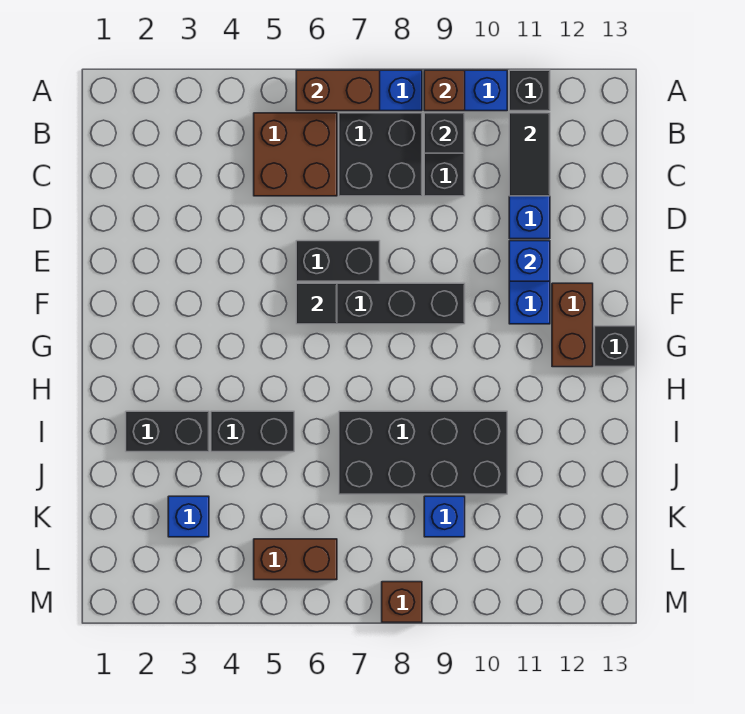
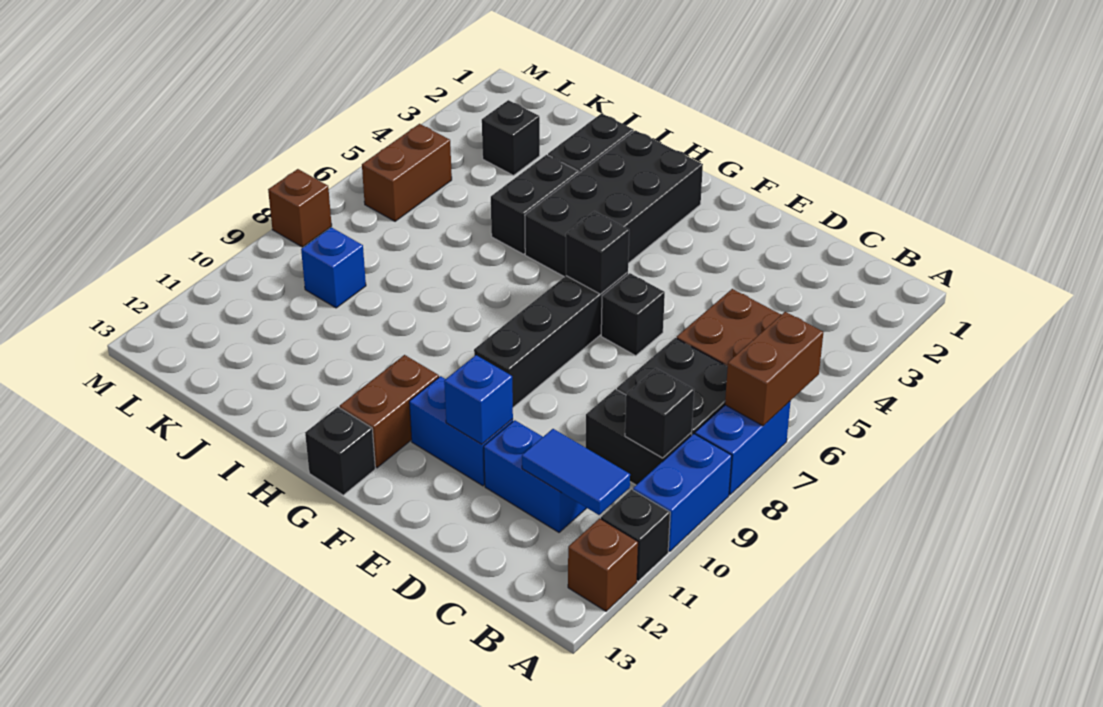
brown 1x1 brick [424,70,465,111] -> brown 1x1 brick moved to [568,518,638,611]
black 1x2 tile [509,113,550,196] -> blue 1x2 tile [522,429,630,515]
black 1x2 brick [296,241,380,281] -> black 1x1 brick [601,273,665,356]
black 1x1 tile [296,283,337,324] -> black 1x1 brick [566,211,629,294]
brown 1x2 brick [552,283,593,367] -> brown 1x2 brick turned to [340,355,439,468]
black 2x4 brick [339,411,507,494] -> black 2x4 brick moved to [525,130,703,277]
blue 1x1 brick [168,496,209,537] -> black 1x1 brick [482,100,540,175]

